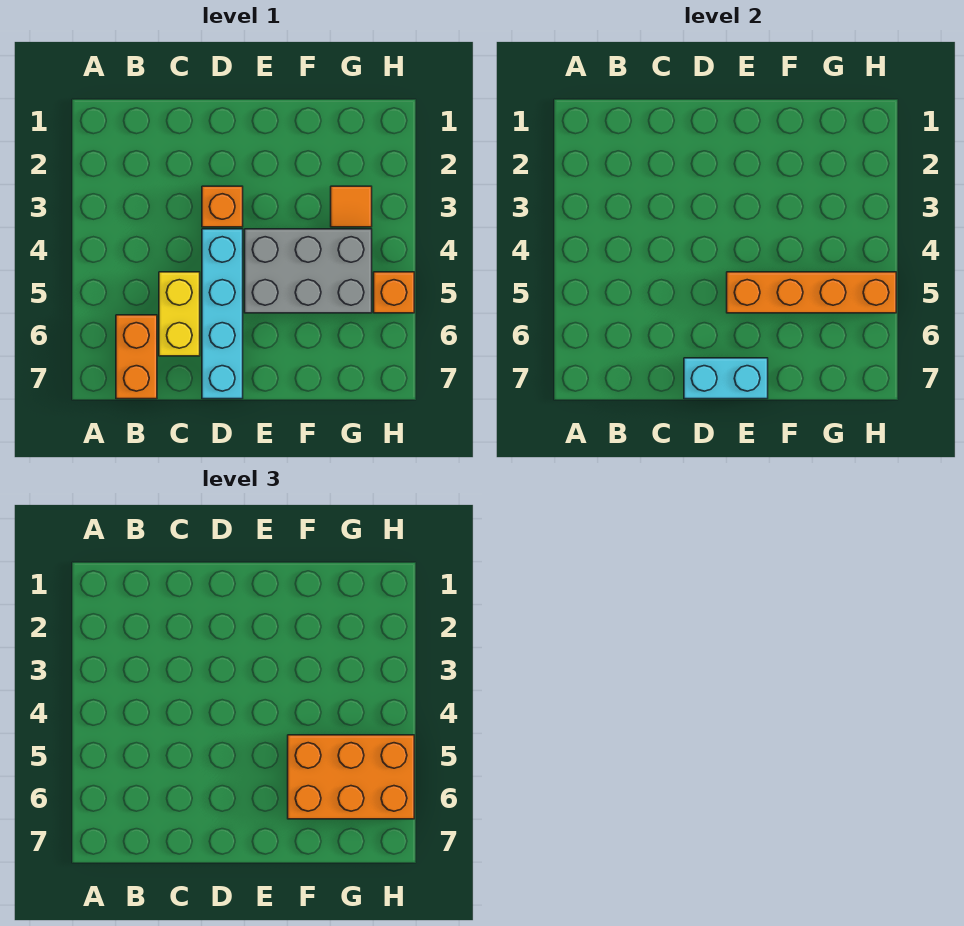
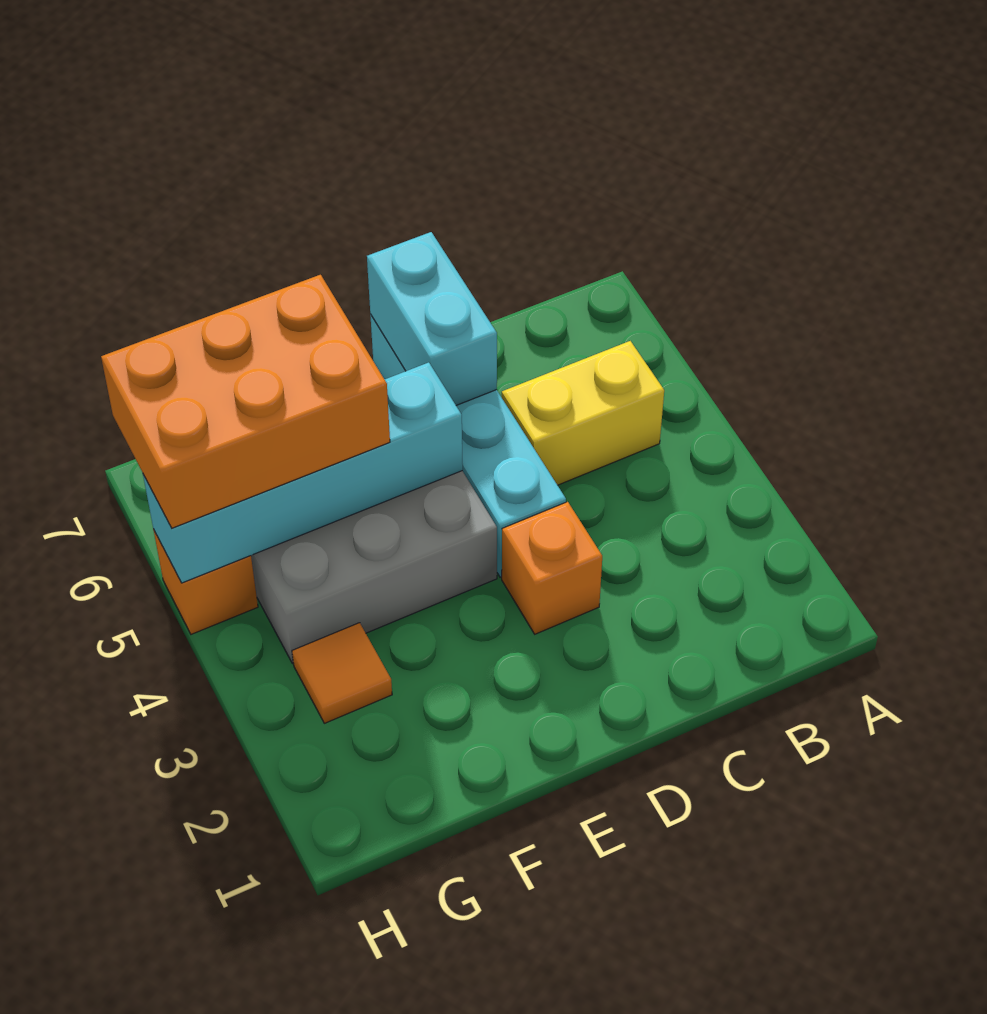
orange 1x2 brick [116,315,157,399] -> none
yellow 1x2 brick [159,272,200,356] -> yellow 1x2 brick turned to [502,341,664,485]
cyan 1x2 brick [684,358,768,399] -> cyan 1x2 brick turned to [367,232,497,405]
orange 1x4 brick [727,272,896,313] -> cyan 1x4 brick [143,362,463,583]

